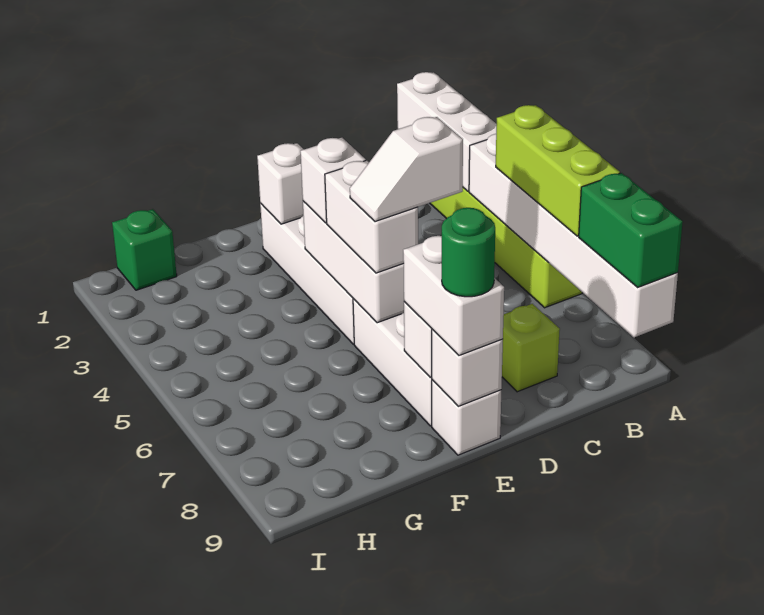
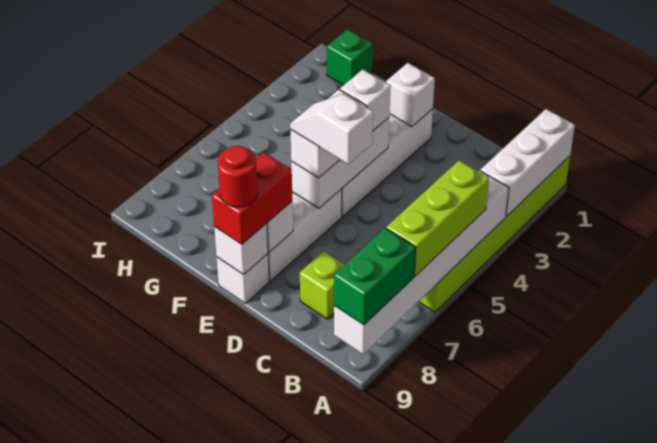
white 1x2 brick [403,236,504,355] -> red 1x2 brick [212,152,292,244]
green 1x1 round brick [442,208,495,297] -> red 1x1 round brick [218,146,258,207]

